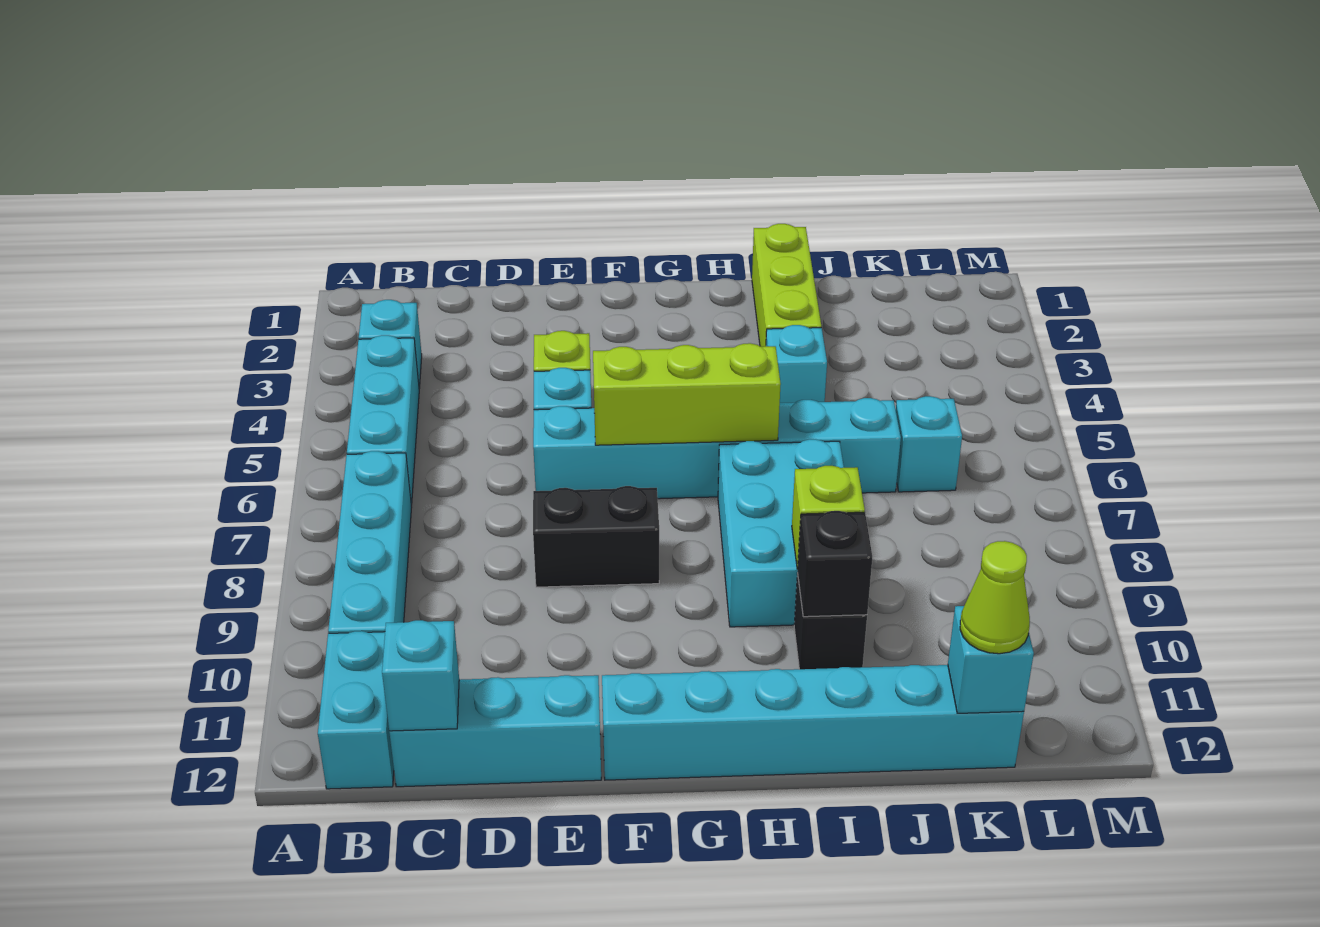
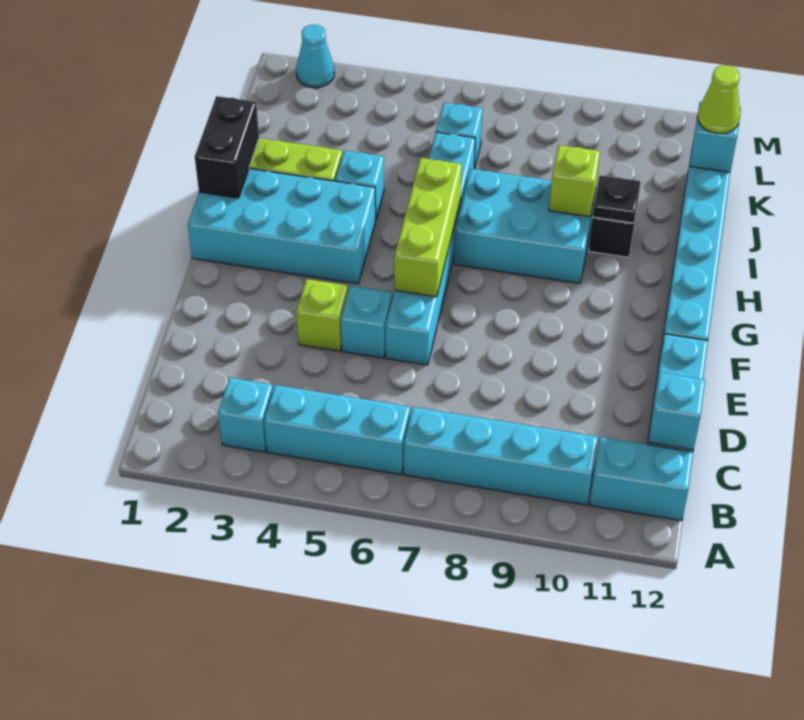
black 1x2 brick [533,486,659,587] -> black 1x2 brick moved to [195,96,259,198]
none -> cyan 2x4 brick [188,169,376,284]
black 1x1 brick [798,511,872,617] -> black 1x1 plate [593,175,641,223]
none -> cyan 1x1 cone [296,25,334,88]

